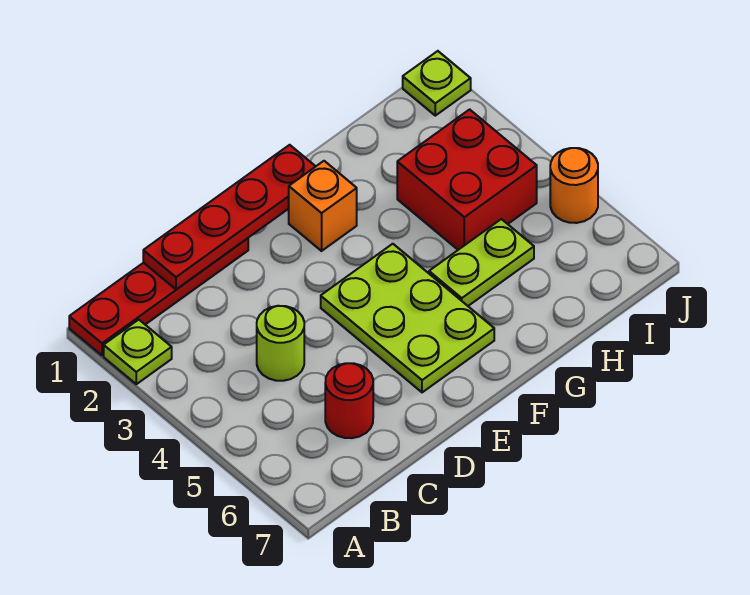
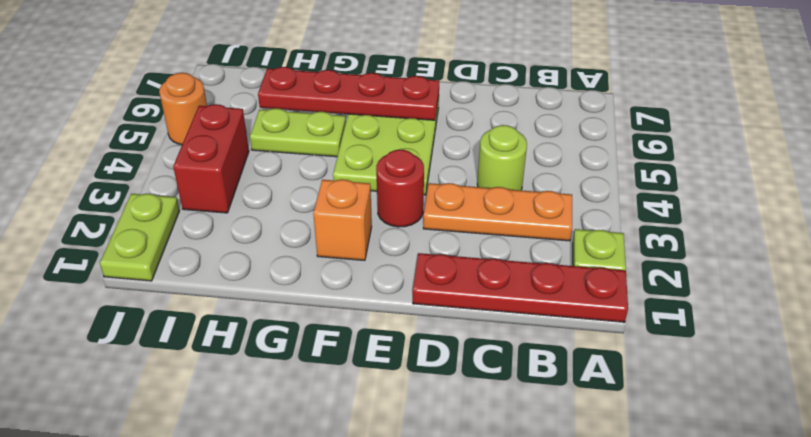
none -> orange 1x3 plate [423,183,572,241]
red 1x4 plate [143,145,316,289] -> red 1x4 plate moved to [258,67,439,120]
red 1x1 round brick [325,363,373,438] -> red 1x1 round brick moved to [376,150,424,227]
red 2x2 brick [397,109,537,250] -> red 1x2 brick [173,104,249,213]
lime 1x1 plate [403,51,471,116] -> lime 1x2 plate [100,194,180,281]

